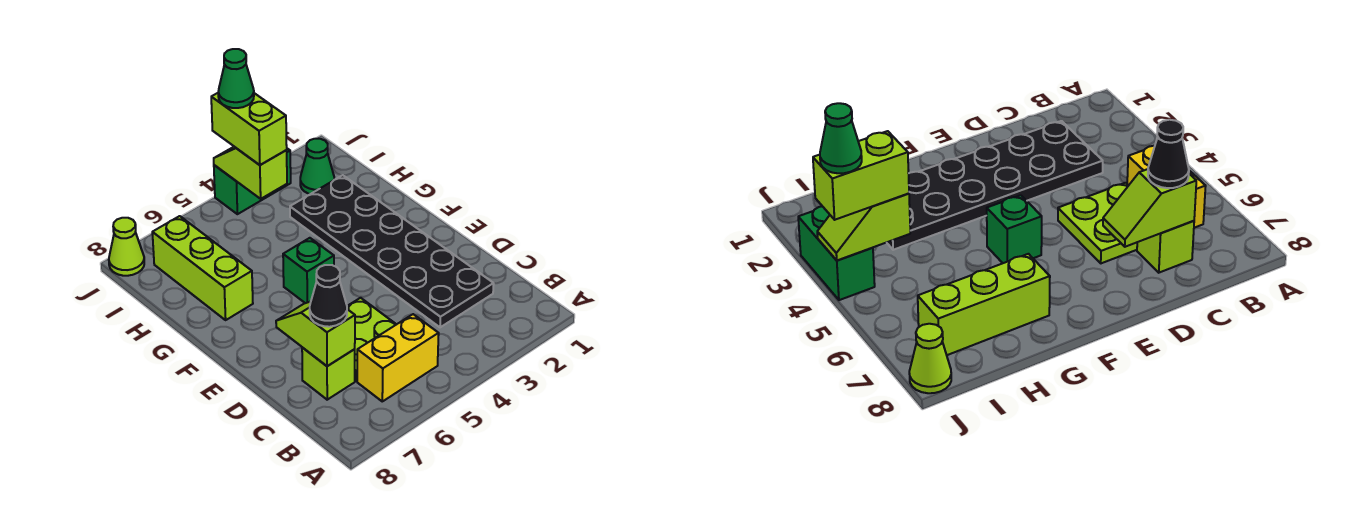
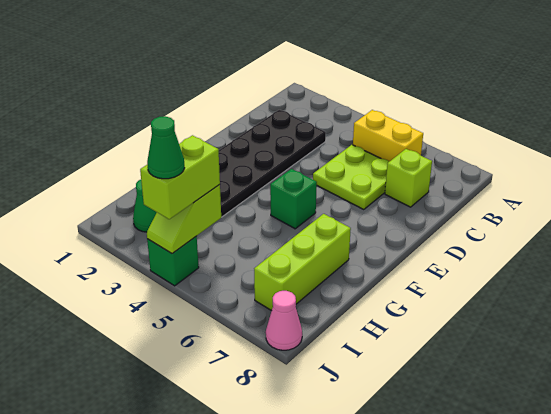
lime 1x2 slope [276,302,355,366] -> none
black 1x1 cone [310,265,347,327] -> none
green 1x2 brick [214,149,291,214] -> green 1x1 brick [147,236,199,286]
lime 1x1 cone [109,218,144,276] -> pink 1x1 cone [266,291,302,350]

